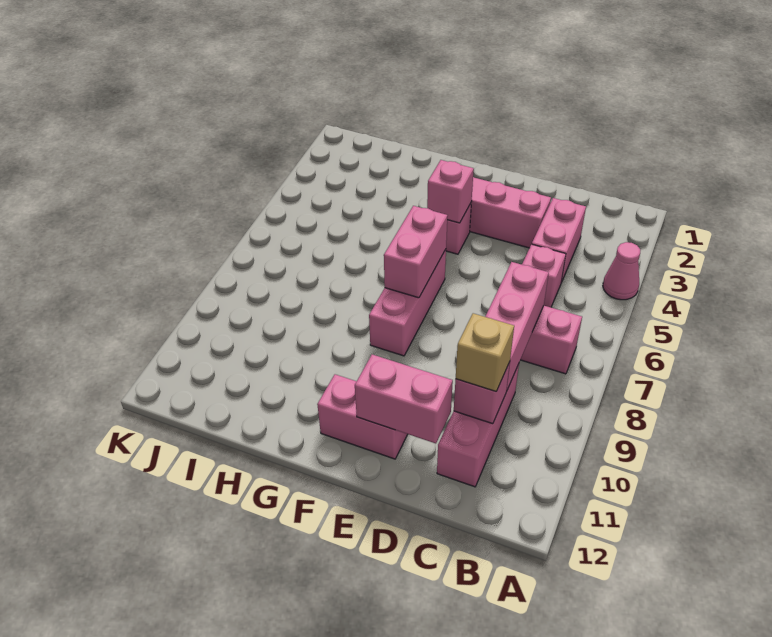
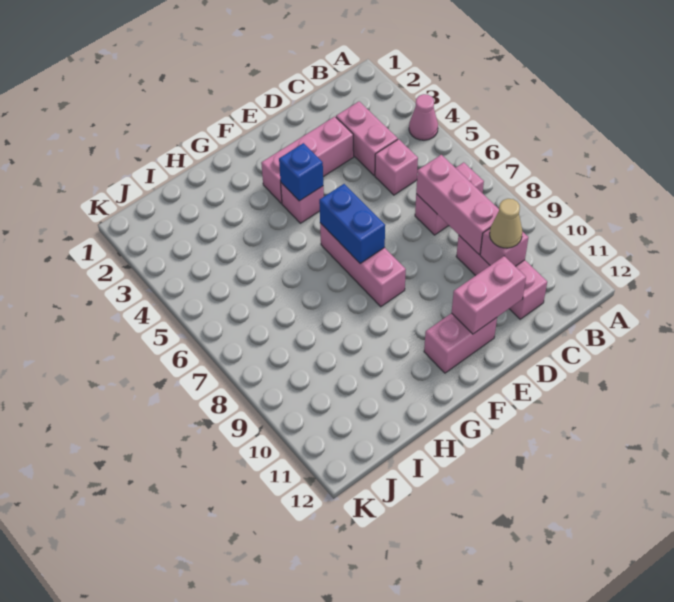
tan 1x1 brick [456,313,514,391] -> tan 1x1 cone [490,199,522,248]
pink 1x1 brick [427,160,474,223] -> blue 1x1 brick [279,143,323,201]
pink 1x2 brick [384,206,448,298] -> blue 1x2 brick [319,184,385,263]

